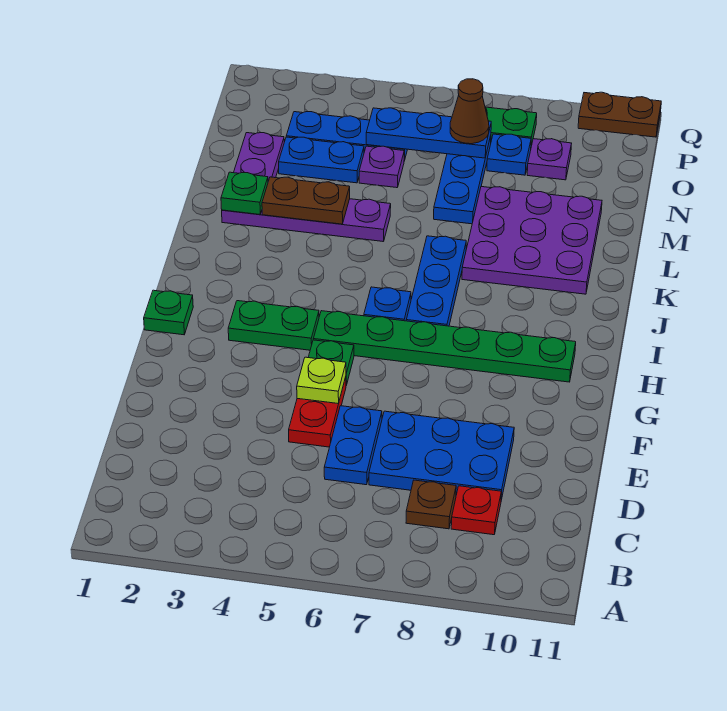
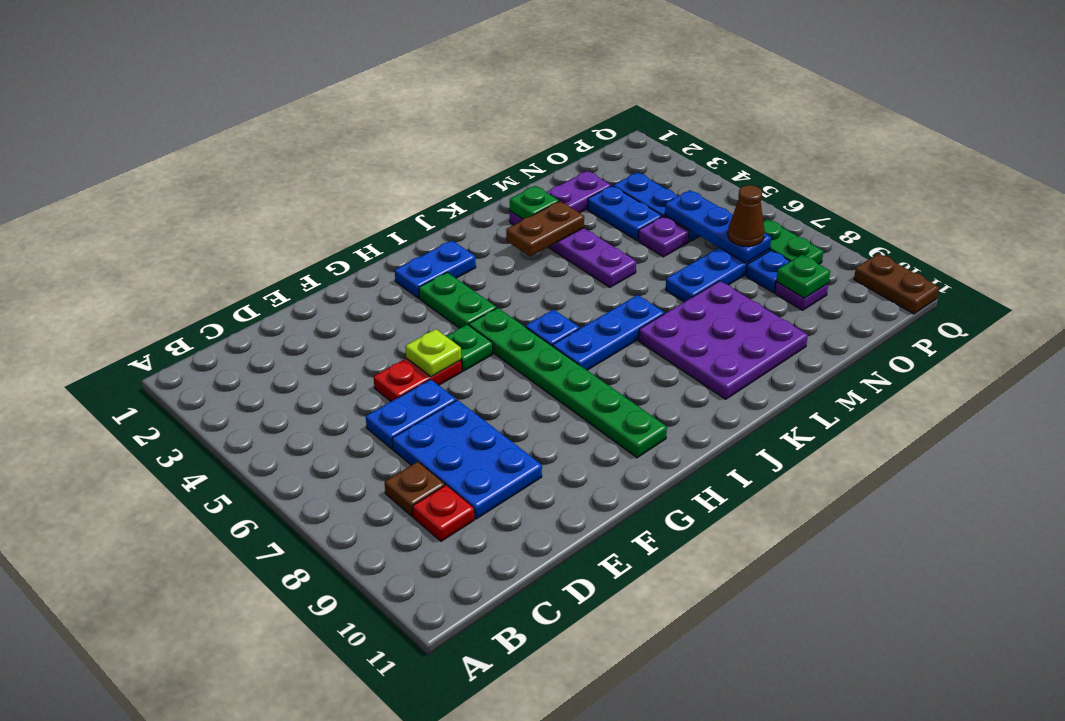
green 1x1 plate [144,290,193,335] -> green 1x1 plate moved to [776,255,830,298]
none -> blue 1x2 plate [395,241,476,298]
brown 1x2 plate [262,177,350,224] -> brown 1x2 plate turned to [506,201,584,256]

